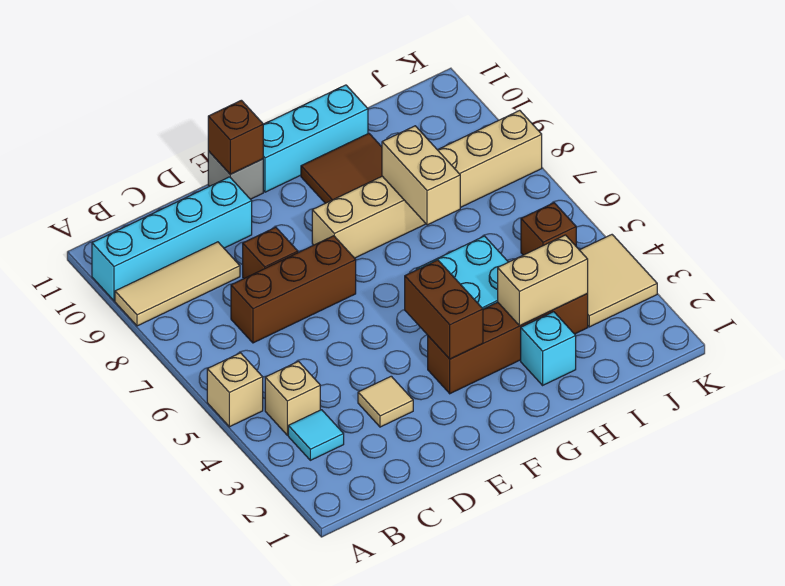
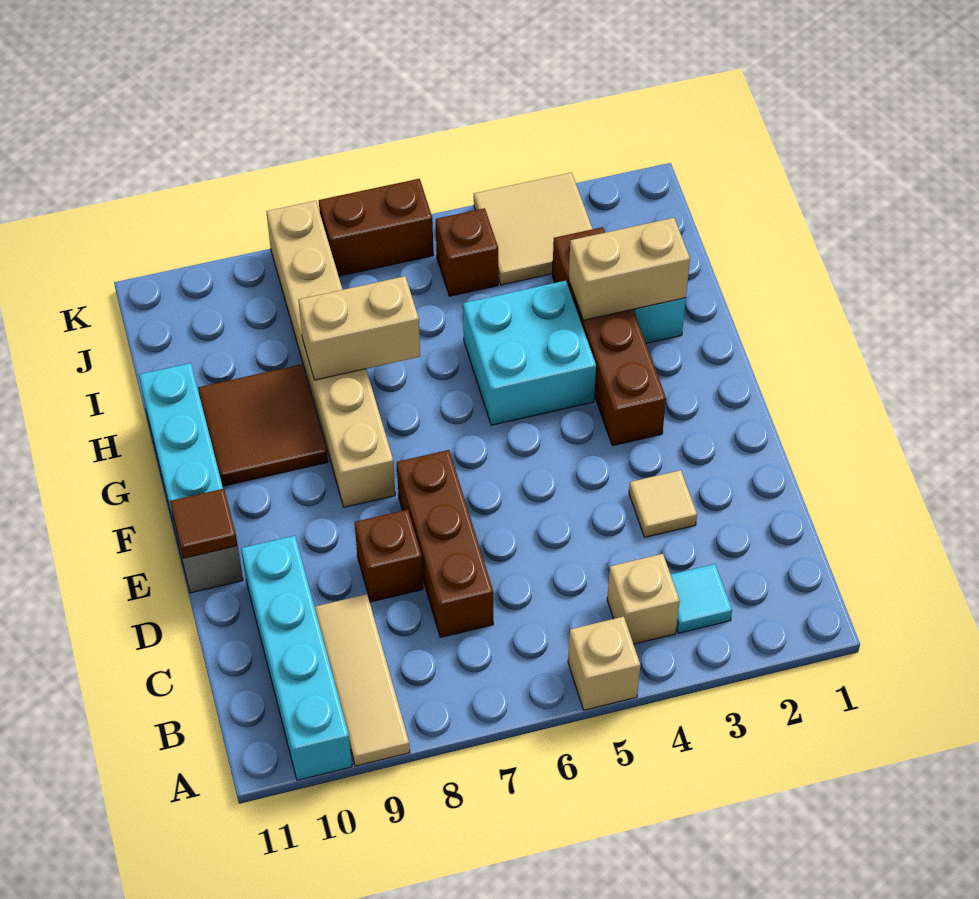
brown 1x1 brick [208,100,263,174] -> brown 1x1 tile [170,489,238,559]
brown 1x2 brick [405,260,483,359] -> brown 1x2 brick moved to [319,179,433,276]
tan 1x2 brick [498,235,588,326] -> tan 1x2 brick turned to [569,218,690,320]

